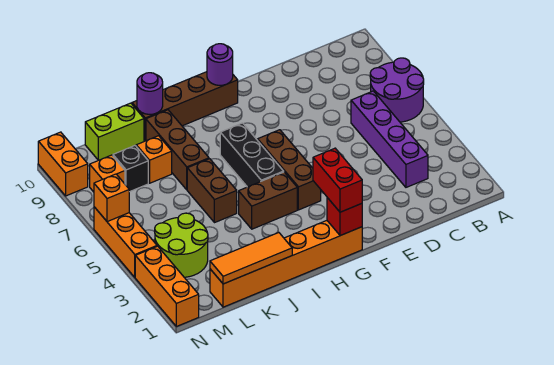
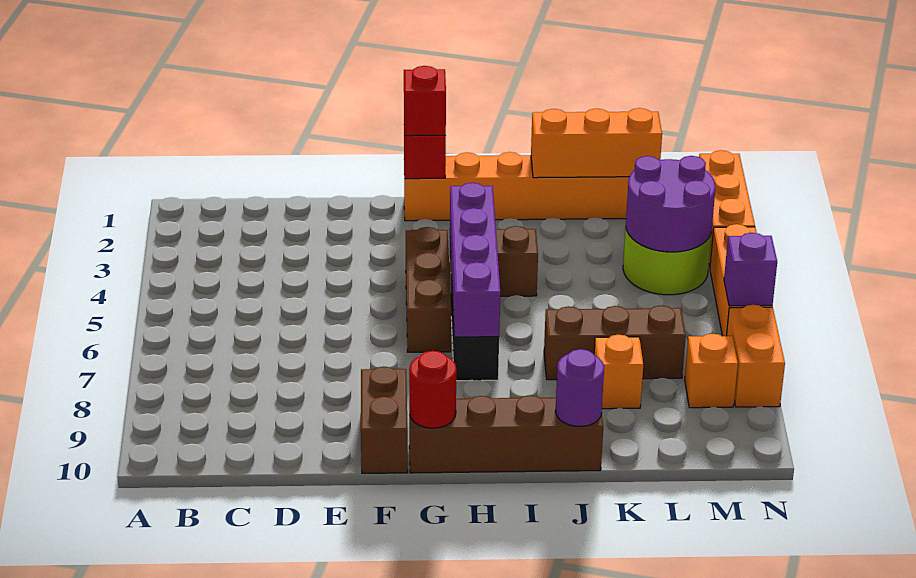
purple 2x2 round brick [370,58,424,122] -> purple 2x2 round brick moved to [626,156,716,252]
purple 1x4 brick [351,91,428,187] -> purple 1x4 brick moved to [450,183,500,337]
red 1x2 brick [313,148,362,212] -> red 1x1 brick [404,66,446,136]
purple 1x1 round brick [207,44,233,85] -> red 1x1 round brick [409,351,456,428]
orange 1x3 tile [210,232,292,284] -> orange 1x3 brick [531,108,662,178]
brown 1x2 brick [187,159,237,223] -> brown 1x2 brick moved to [361,367,408,473]
brown 1x3 brick [146,110,209,190] -> brown 1x3 brick turned to [544,306,686,380]
lime 1x2 brick [85,103,144,160] -> none
black 1x1 brick [113,146,148,192] -> none
orange 1x1 brick [94,174,129,222] -> purple 1x1 brick [724,233,777,306]
orange 1x2 brick [38,132,88,196] -> orange 1x2 brick moved to [727,305,785,407]

